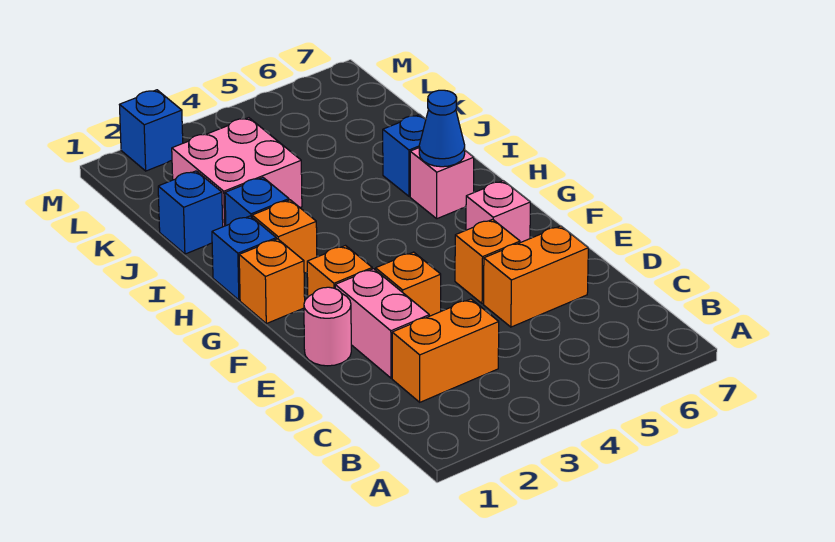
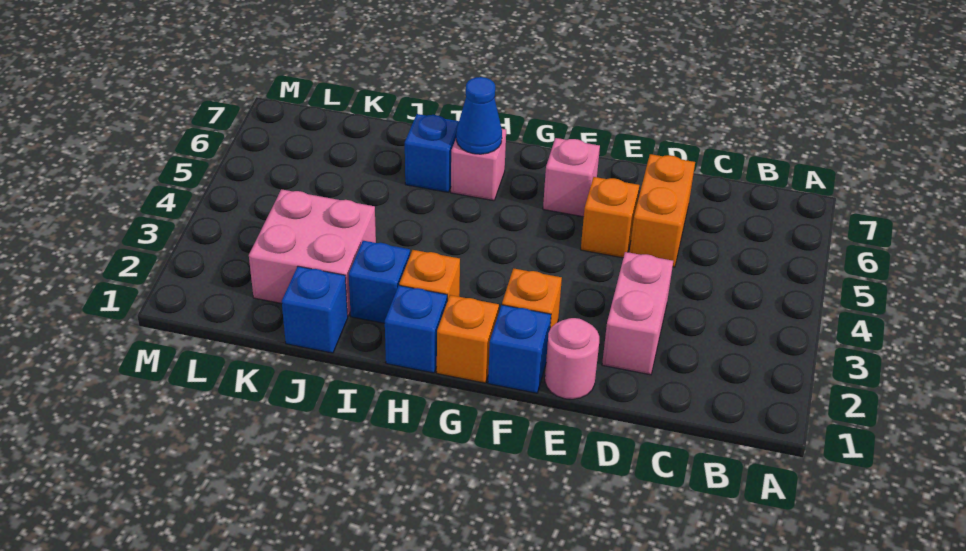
orange 1x2 brick [392,299,499,402] -> none
pink 1x2 brick [335,269,429,378] -> pink 1x2 brick turned to [602,252,673,375]
orange 1x1 brick [376,252,441,316] -> none
blue 1x1 brick [120,90,183,171] -> blue 1x1 brick moved to [488,305,551,393]

